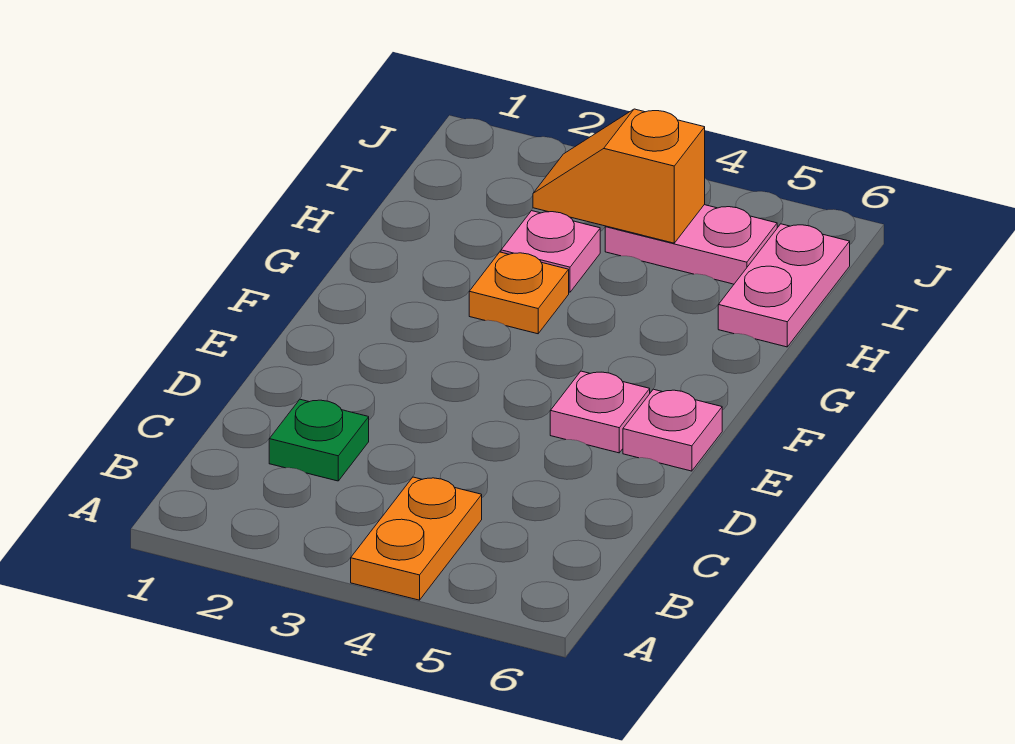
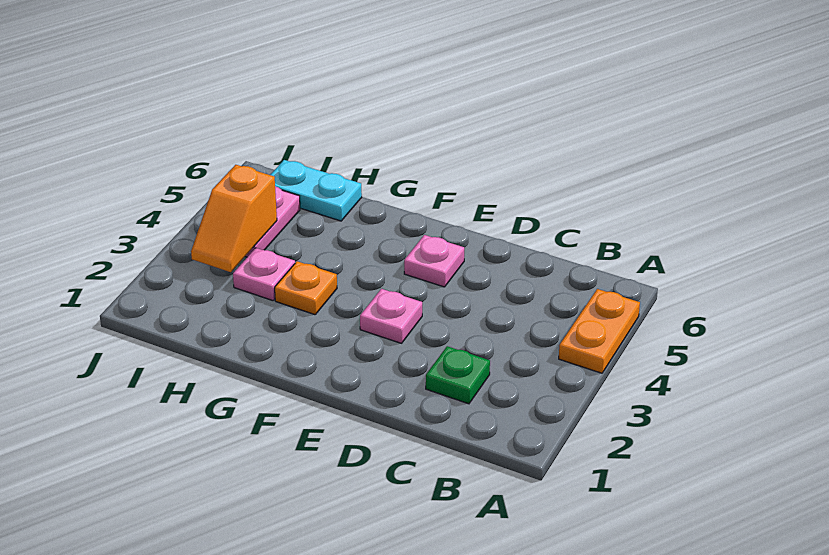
orange 1x2 plate [351,477,482,600] -> orange 1x2 plate turned to [559,289,640,373]
pink 1x1 plate [623,389,722,471] -> pink 1x1 plate moved to [360,289,422,343]
pink 1x2 plate [718,224,850,347] -> cyan 1x2 plate [270,160,362,221]

